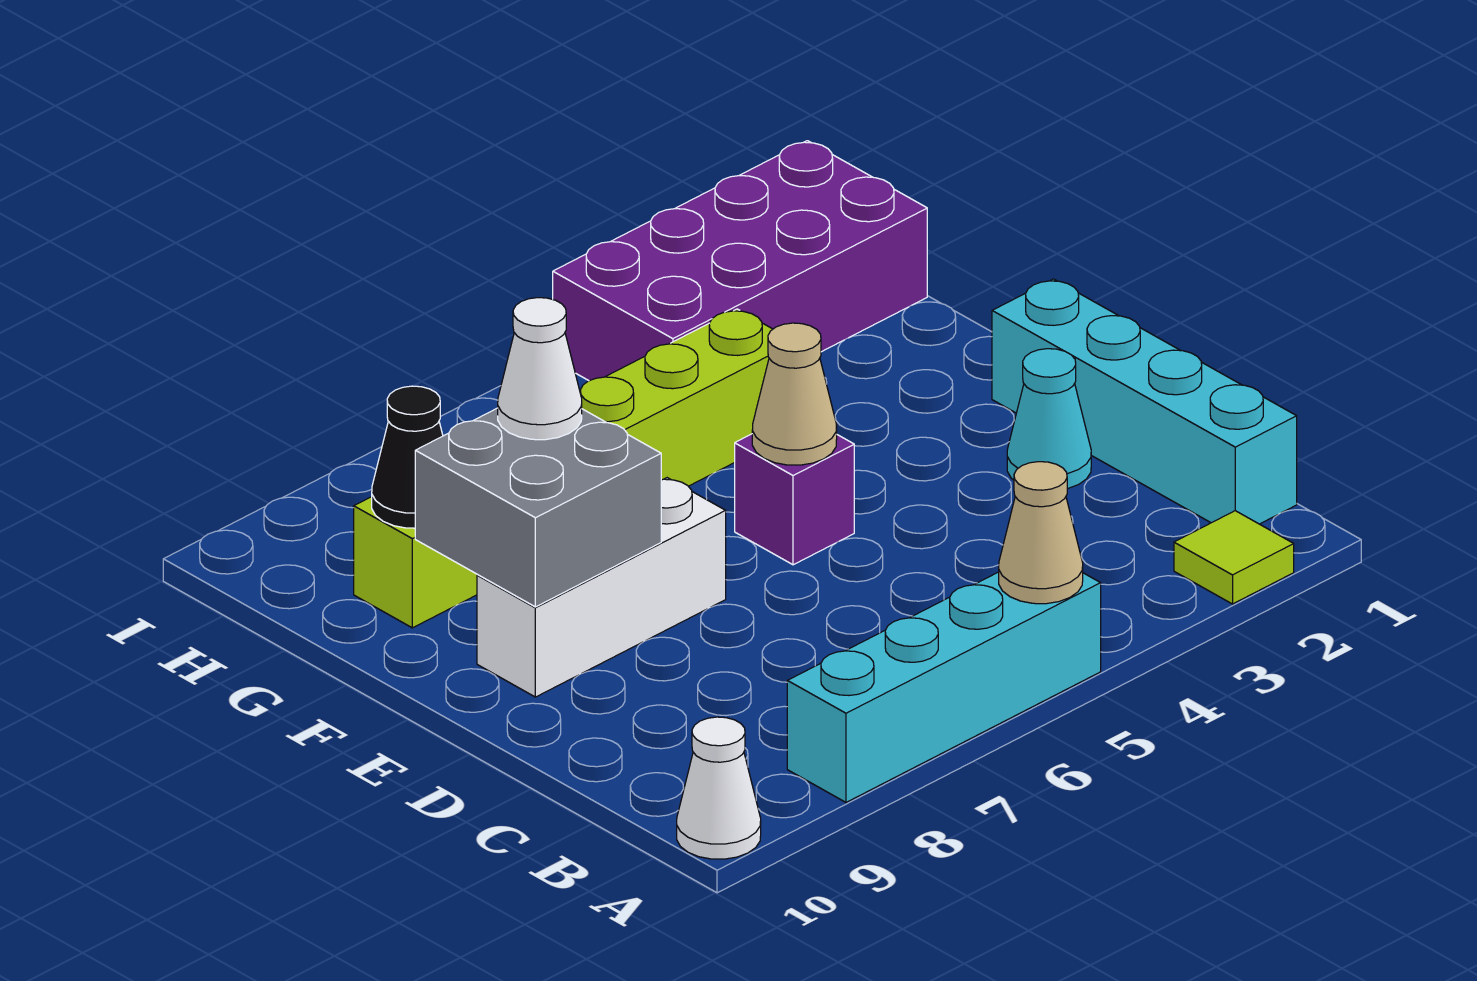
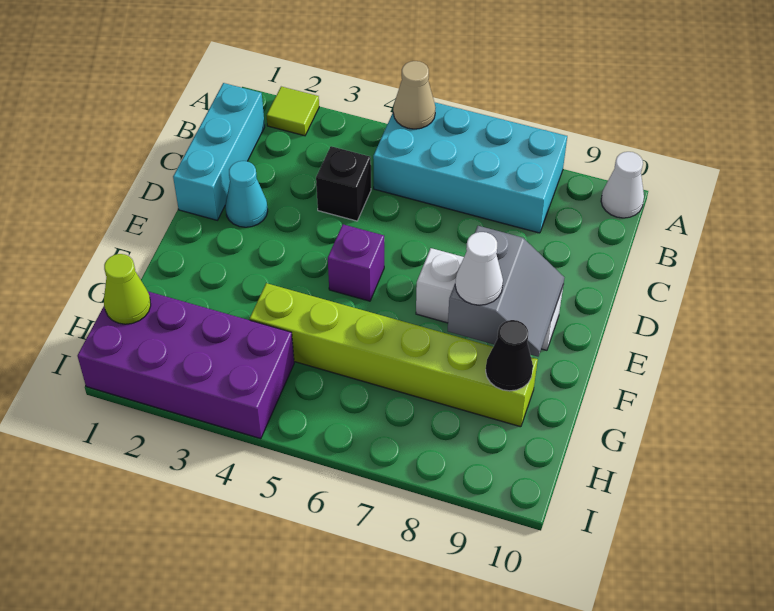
cyan 1x4 brick [787,572,1101,802] -> cyan 2x4 brick [373,102,567,233]
cyan 1x4 brick [992,279,1297,524] -> cyan 1x3 brick [173,83,265,220]
none -> black 1x1 brick [316,146,371,221]
tan 1x1 cone [752,323,837,465] -> none
grey 2x2 brick [415,408,661,607] -> grey 2x2 slope [448,226,565,357]
none -> lime 1x1 cone [104,254,151,324]

